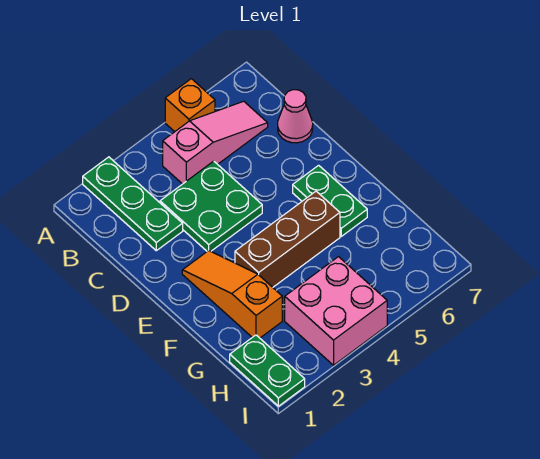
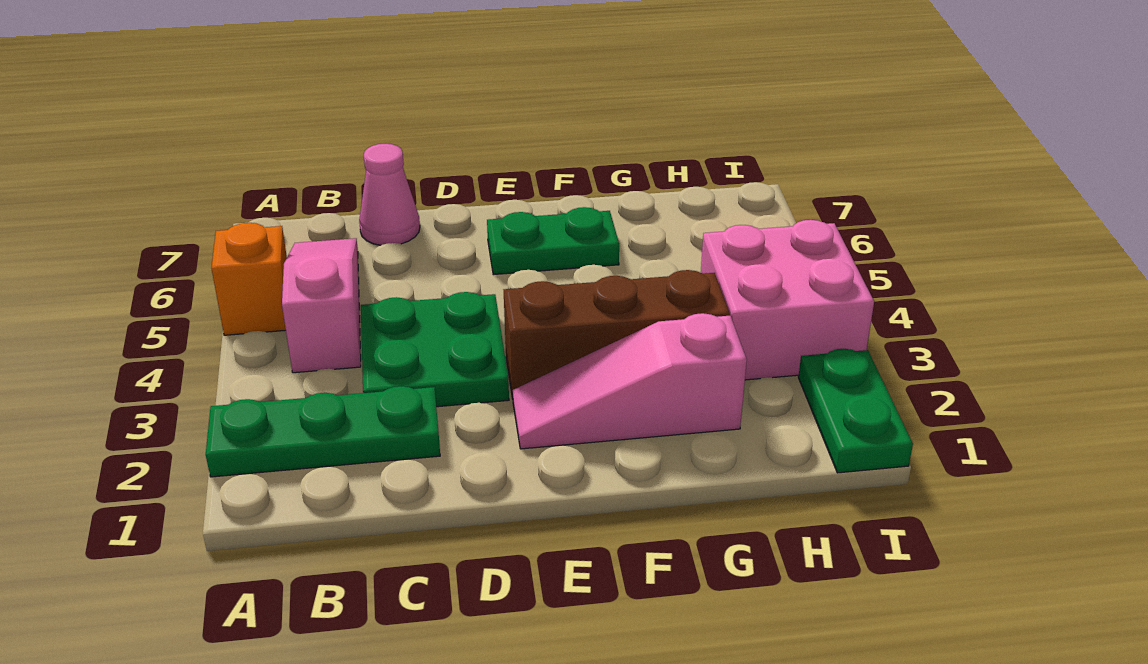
orange 1x3 slope [182,251,282,338] -> pink 1x3 slope [513,313,747,449]
brown 1x3 brick [235,191,340,287] -> brown 1x3 brick turned to [504,270,730,399]
green 1x2 plate [230,335,305,406] -> green 1x2 plate turned to [798,349,913,473]

